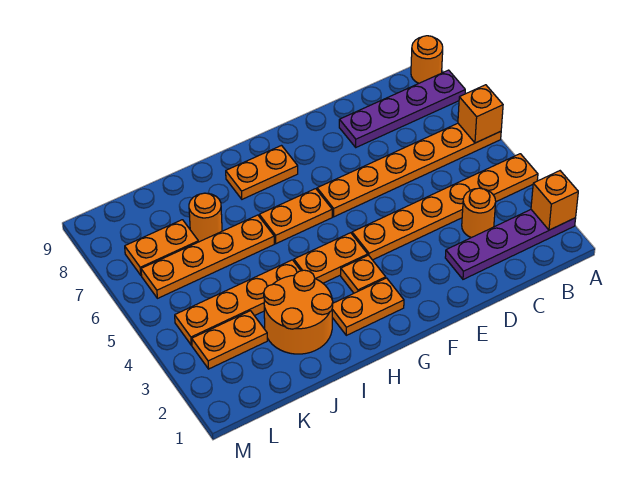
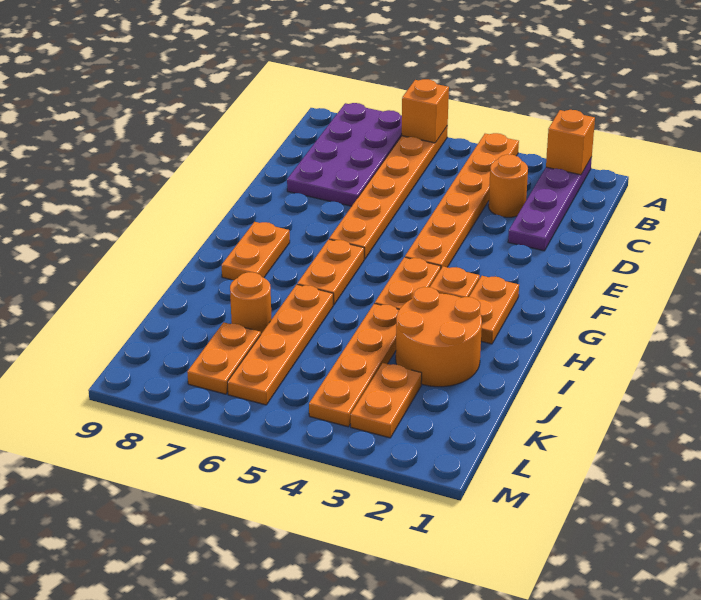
purple 1x4 plate [339,70,465,147] -> purple 2x4 plate [287,103,402,206]
orange 1x1 round brick [411,36,443,83] -> none

